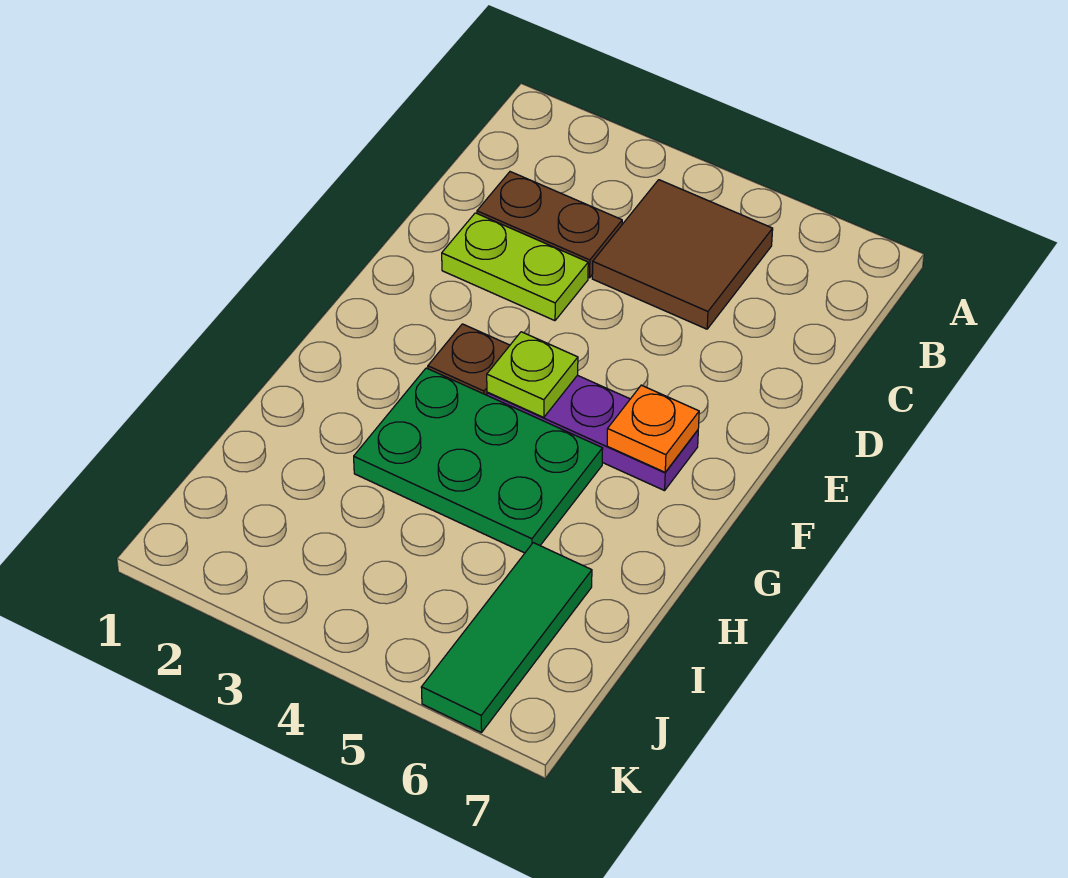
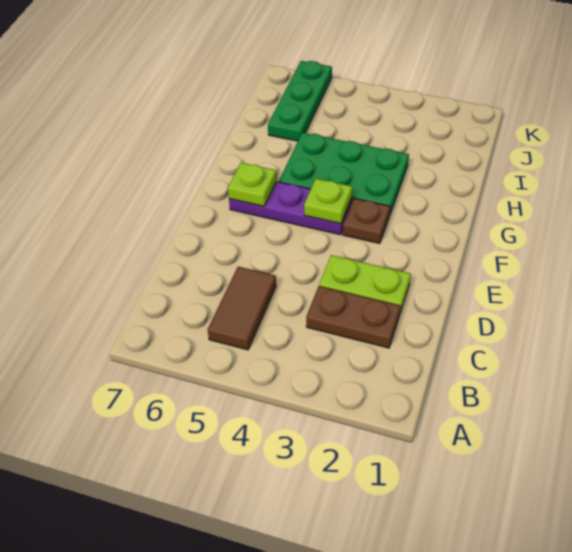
brown 2x2 tile [592,180,773,329] -> brown 1x2 tile [208,267,276,350]
orange 1x1 plate [607,385,699,472] -> lime 1x1 plate [228,163,277,206]
green 1x3 tile [421,543,592,733] -> green 1x3 plate [268,61,332,141]

